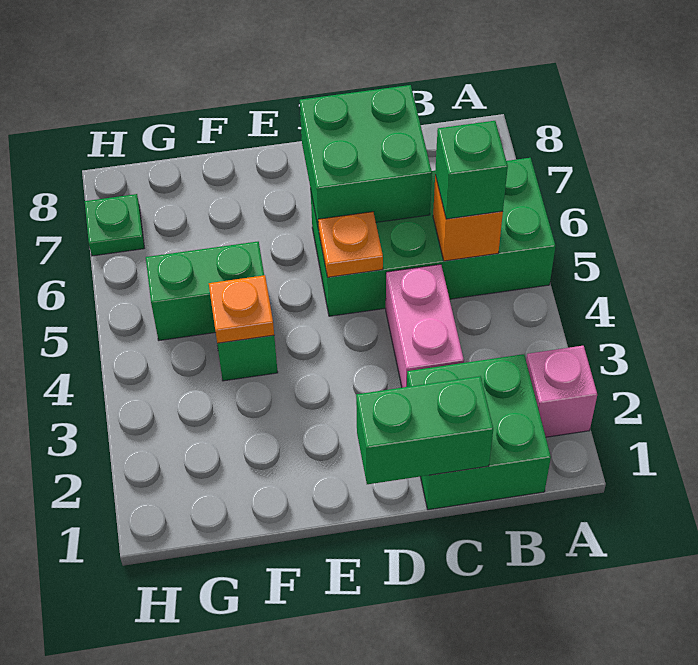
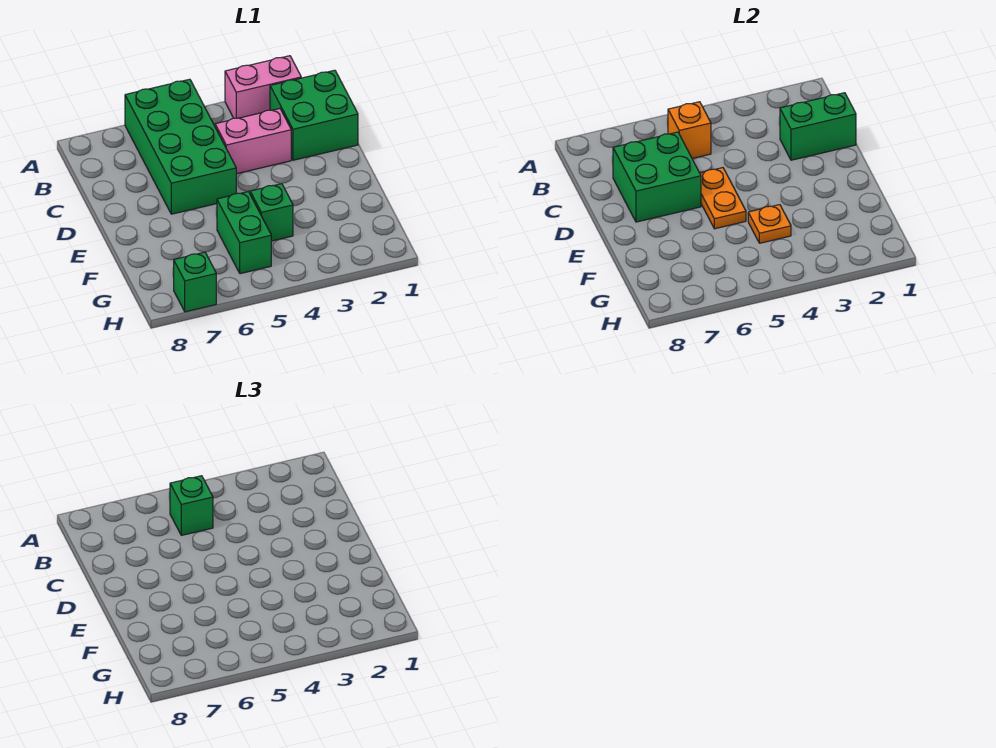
pink 1x1 brick [526,346,597,437] -> pink 1x2 brick [225,56,301,118]
green 1x2 brick [356,376,493,484] -> green 1x2 brick turned to [780,93,856,160]
orange 1x1 plate [318,212,383,277] -> orange 1x2 plate [700,168,746,229]
green 1x1 plate [85,194,144,256] -> green 1x1 brick [174,252,216,312]

